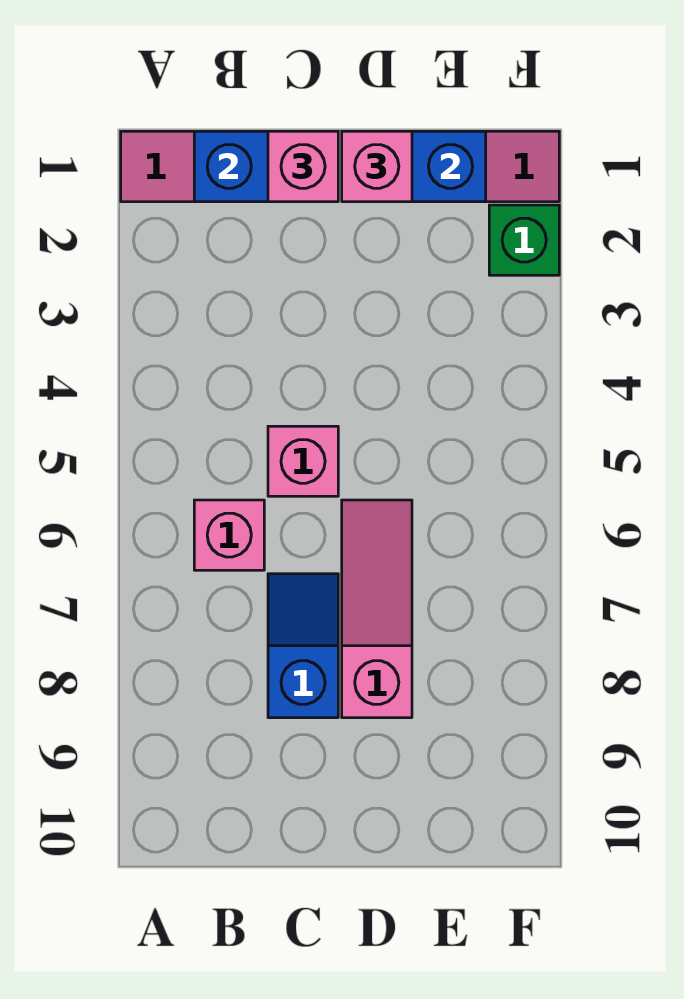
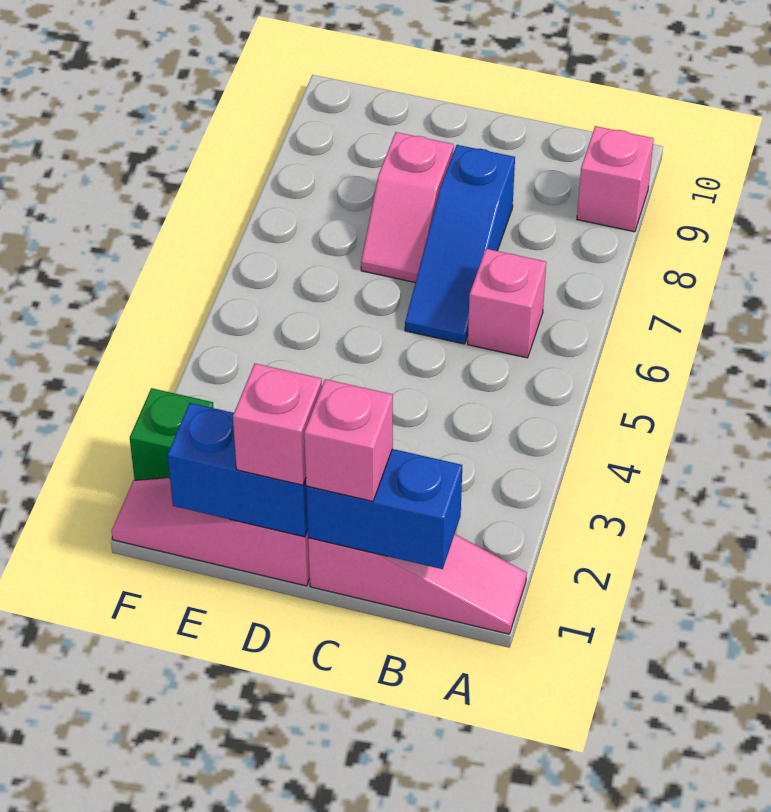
pink 1x1 brick [268,426,338,496] -> pink 1x1 brick moved to [577,126,654,232]
blue 1x2 slope [268,574,338,718] -> blue 1x3 slope [405,145,515,344]
pink 1x3 slope [342,500,412,718] -> pink 1x2 slope [361,132,454,282]

